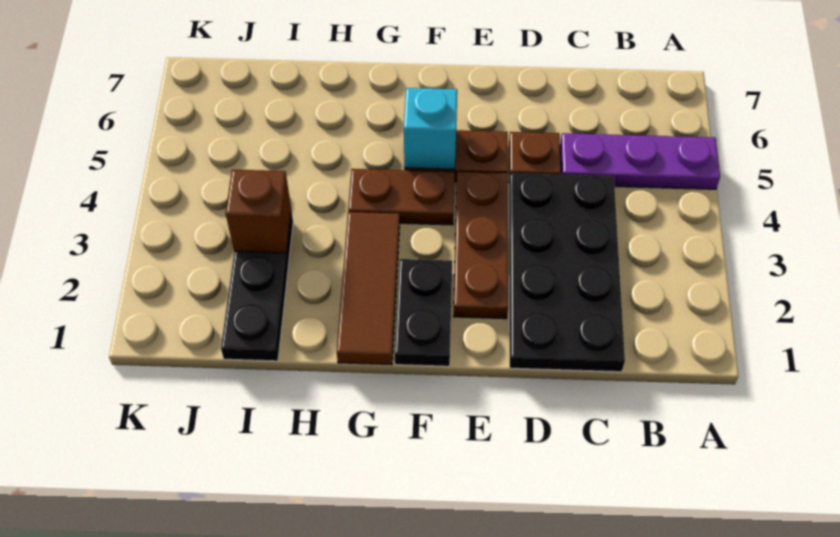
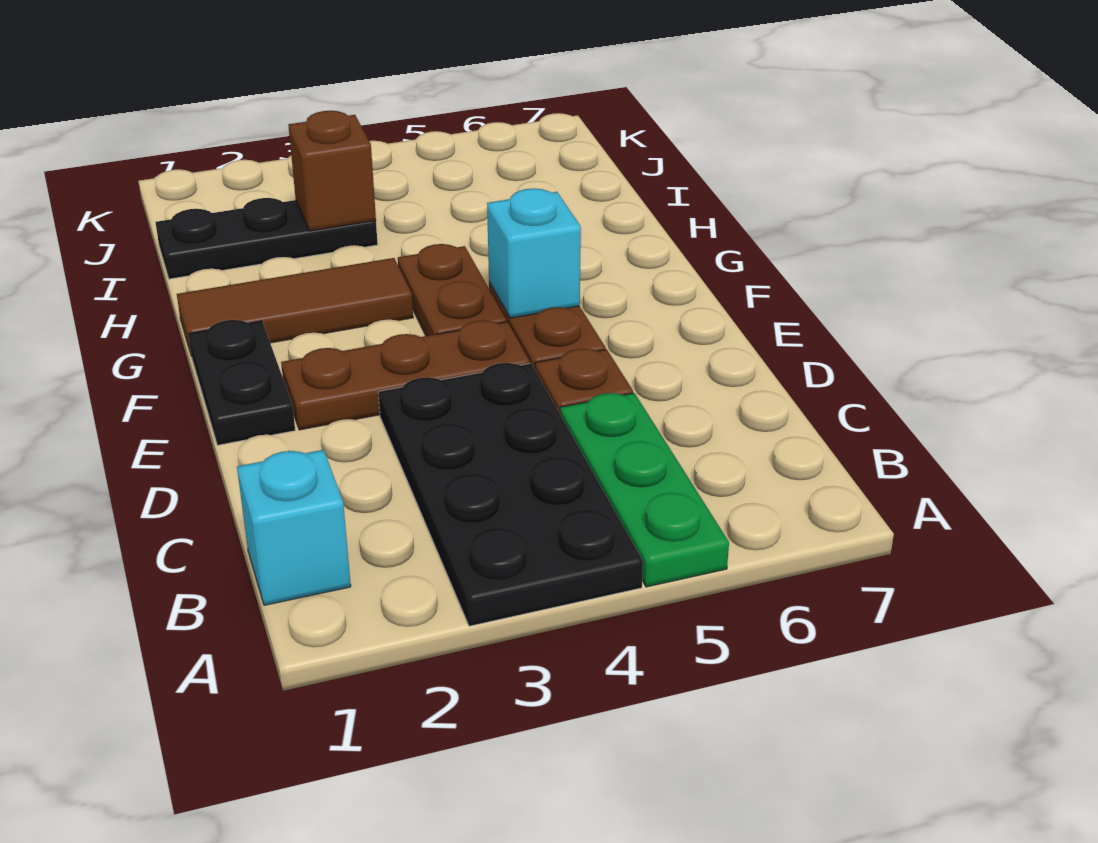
purple 1x3 plate [560,133,720,189] -> green 1x3 plate [560,393,729,587]
none -> cyan 1x1 brick [237,450,351,605]
black 2x4 plate [509,173,625,372] -> black 2x4 plate turned to [378,363,643,626]
black 1x2 plate [395,259,452,366] -> black 1x2 plate turned to [188,320,295,445]

